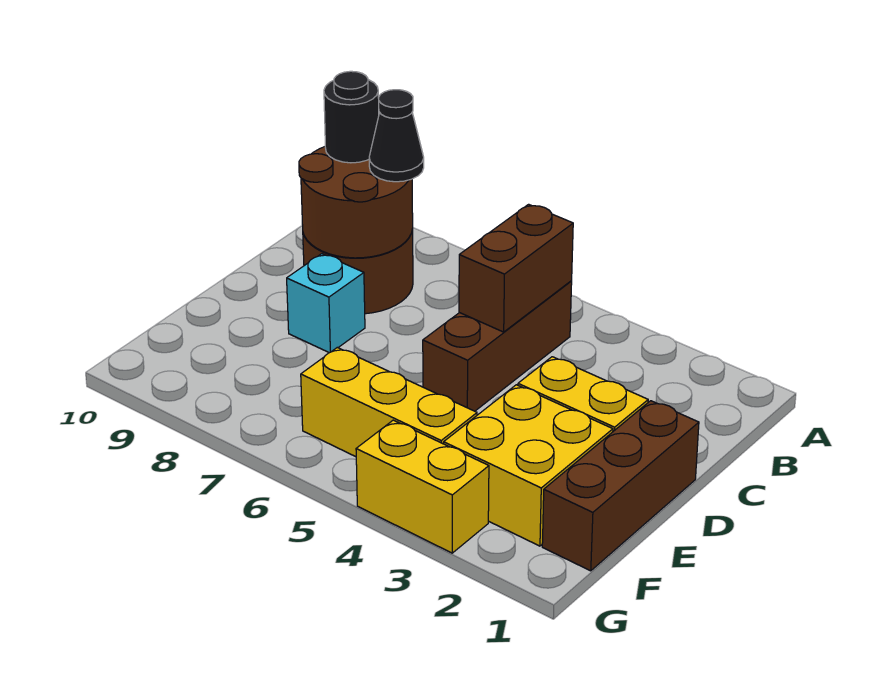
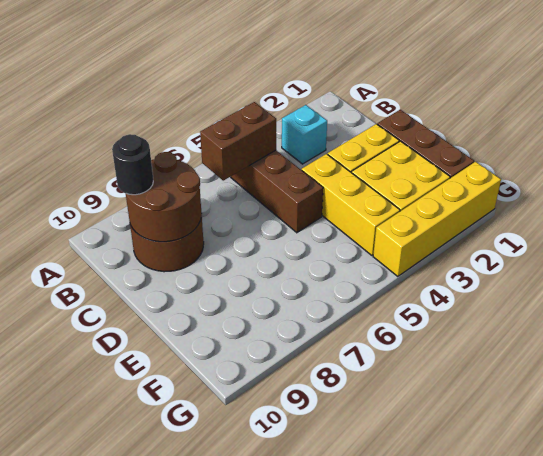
brown 1x2 brick [459,204,573,332] -> brown 1x2 brick turned to [200,102,276,180]
black 1x1 cone [369,90,424,182] -> none
cyan 1x1 brick [287,254,365,353] -> cyan 1x1 brick moved to [282,105,327,164]
yellow 1x3 brick [301,348,477,457] -> yellow 1x3 brick turned to [302,154,400,255]
yellow 1x2 brick [356,420,489,553] -> yellow 1x4 brick [373,162,501,277]

